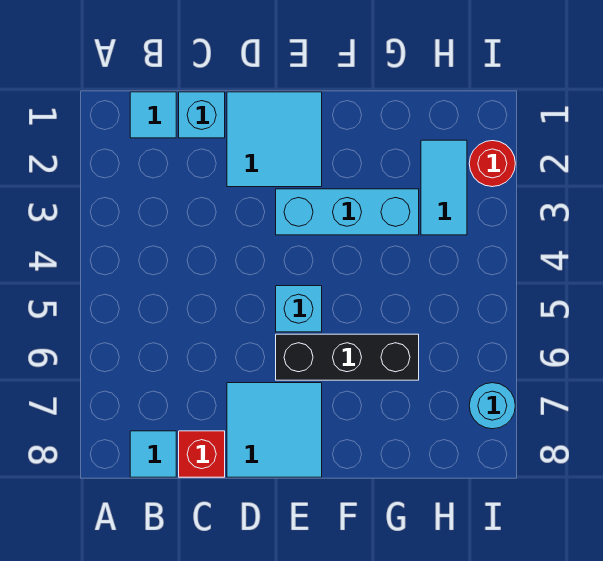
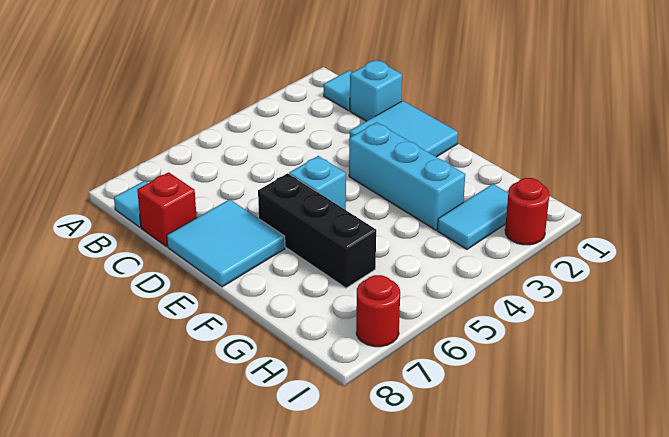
cyan 1x1 round brick [469,383,515,429] -> red 1x1 round brick [356,275,400,347]

